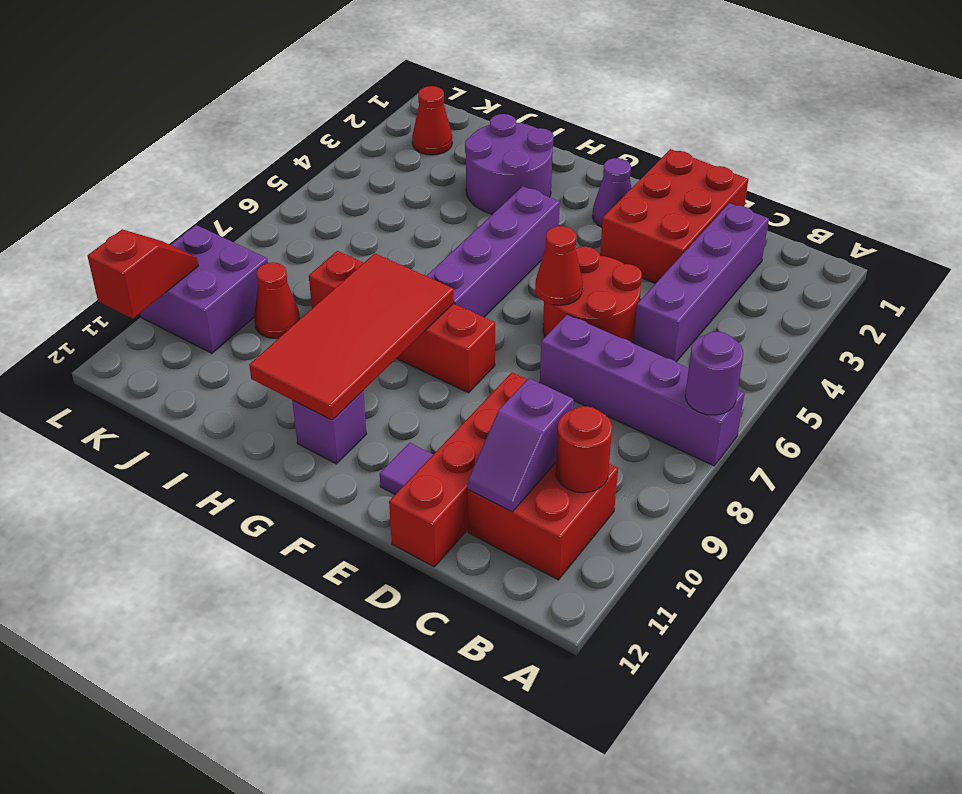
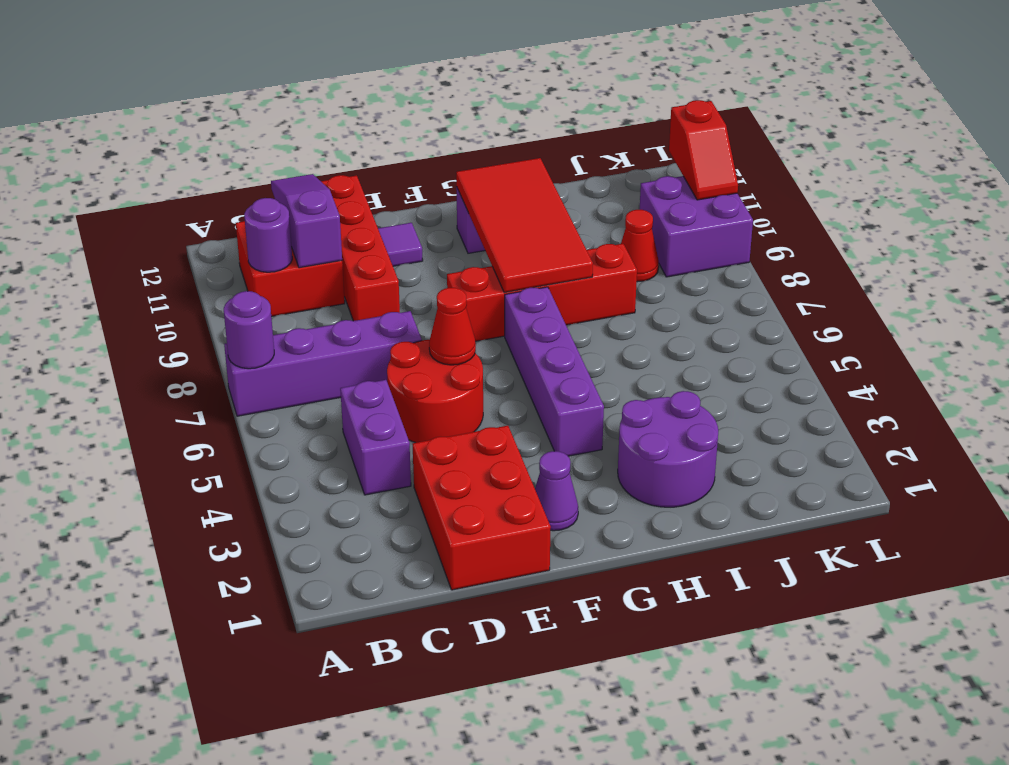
red 1x1 round brick [556,406,612,493] -> purple 1x1 round brick [244,198,292,272]
purple 1x4 brick [633,203,769,362] -> purple 1x2 brick [340,380,411,495]
purple 1x2 slope [468,378,574,512] -> purple 1x3 slope [271,174,342,268]
red 1x1 cone [412,86,452,155] -> none

